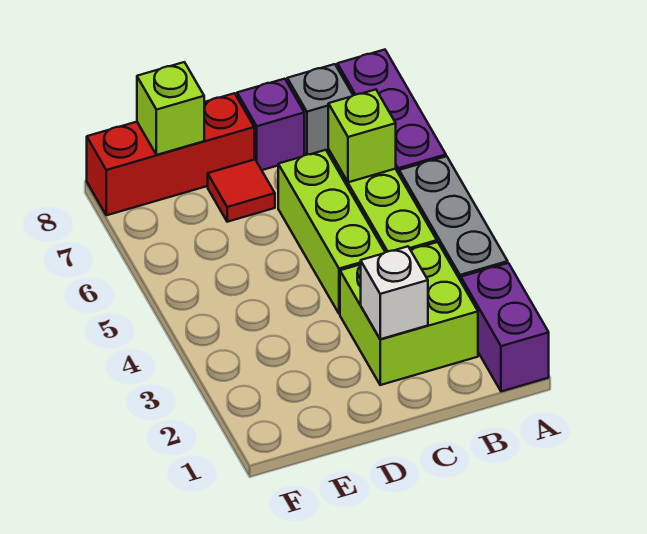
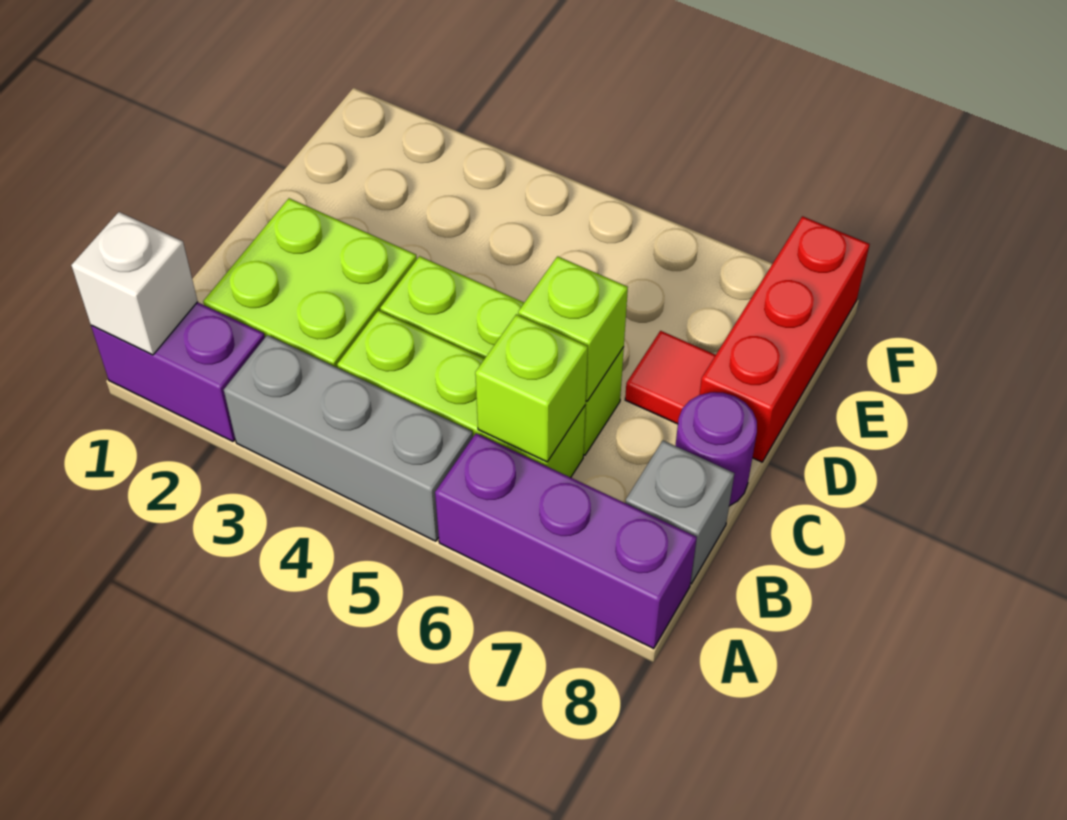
white 1x1 brick [361,246,428,339] -> white 1x1 brick moved to [71,212,198,355]
purple 1x1 brick [237,79,304,170] -> purple 1x1 round brick [675,392,757,506]
lime 1x1 brick [137,62,204,155] -> lime 1x1 brick moved to [518,256,628,401]

